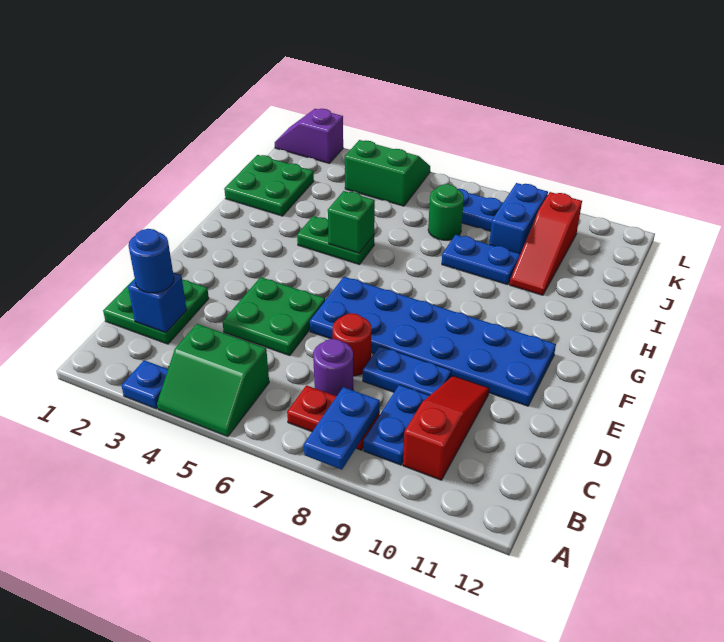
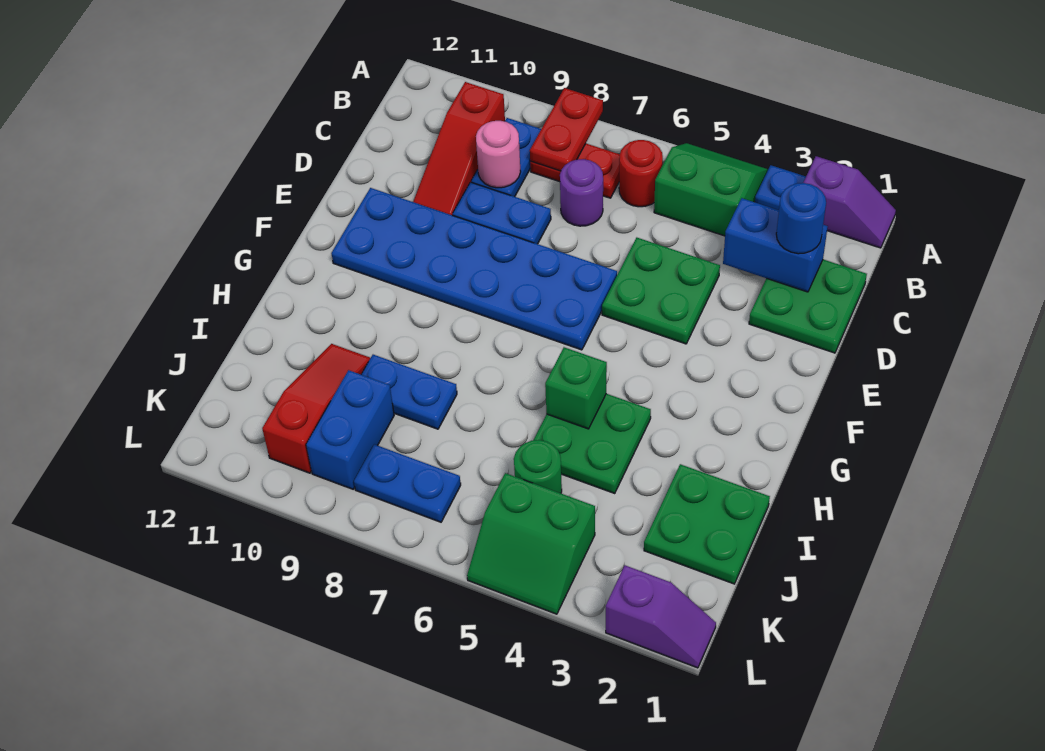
none -> purple 1x2 slope [803,156,896,248]
blue 1x2 plate [304,387,380,470] -> red 1x2 plate [530,88,603,171]
blue 1x1 brick [128,273,187,333] -> blue 1x2 brick [723,198,828,292]
none -> pink 1x1 round brick [476,121,521,188]
red 1x1 round brick [333,313,371,376] -> red 1x1 round brick moved to [619,140,663,207]
green 1x2 plate [297,216,374,264] -> green 2x2 plate [534,394,651,493]
green 1x1 round brick [428,184,464,240] -> green 1x1 round brick moved to [514,440,562,493]

